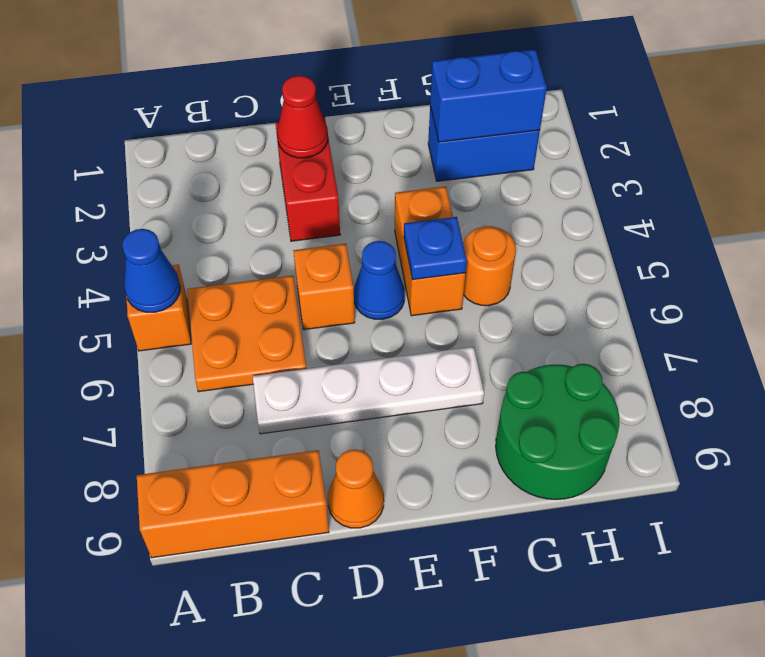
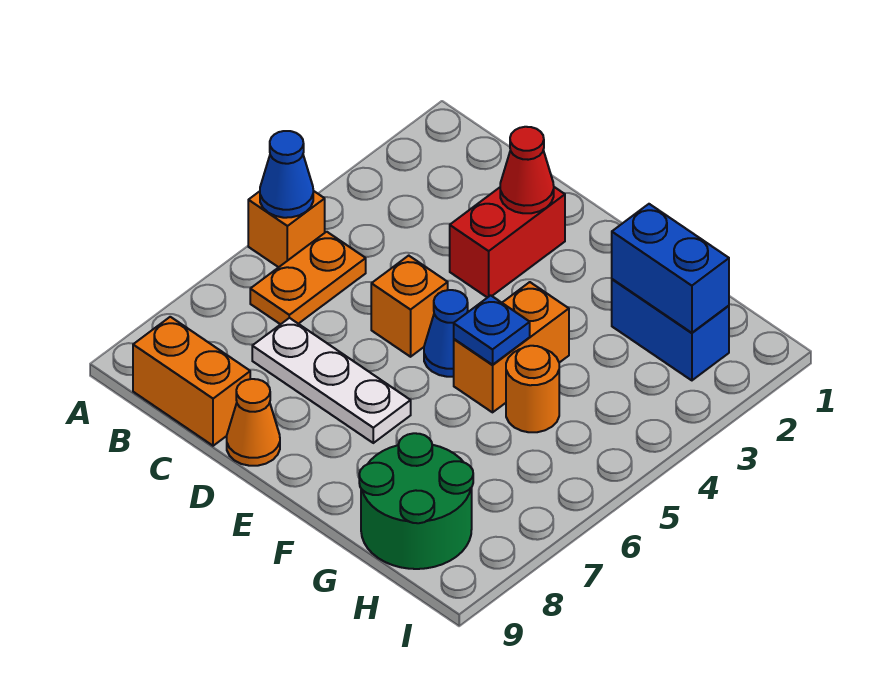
orange 1x3 brick [137,450,329,558] -> orange 1x2 brick [133,317,250,446]
orange 2x2 plate [187,276,306,392] -> orange 1x2 plate [250,232,366,324]
white 1x4 plate [253,347,484,434] -> white 1x3 plate [252,318,411,443]

